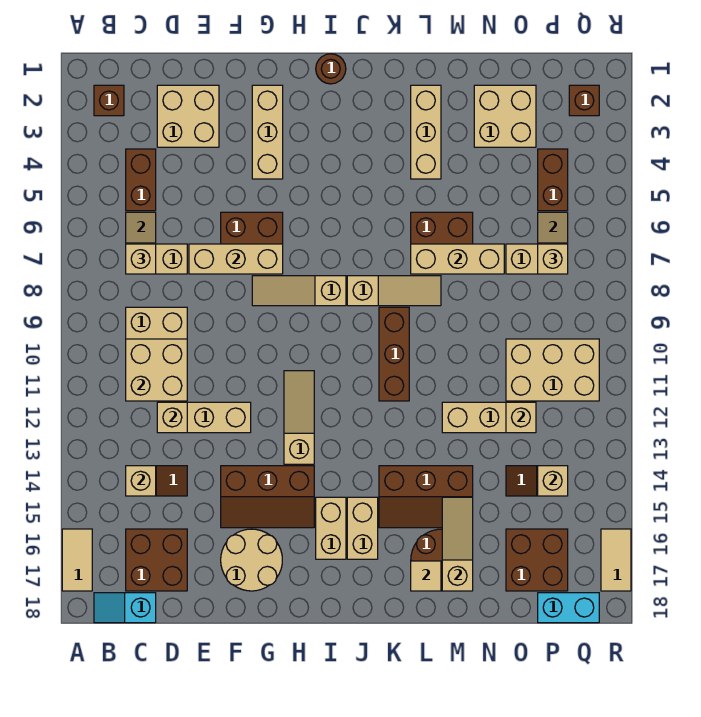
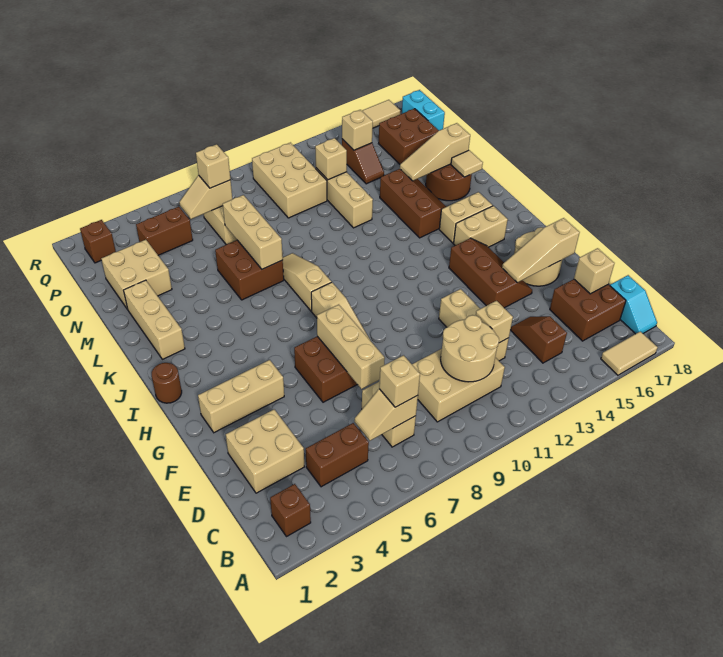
tan 2x2 brick [126,339,187,401] -> tan 2x2 round brick [441,315,499,382]
tan 1x1 brick [126,466,156,496] -> tan 1x1 brick moved to [574,248,614,294]
tan 1x3 slope [284,371,314,464] -> tan 1x3 slope moved to [502,218,580,282]
brown 1x3 brick [379,307,409,401] -> none
tan 1x3 brick [411,85,441,179] -> tan 1x3 brick turned to [124,280,185,359]

